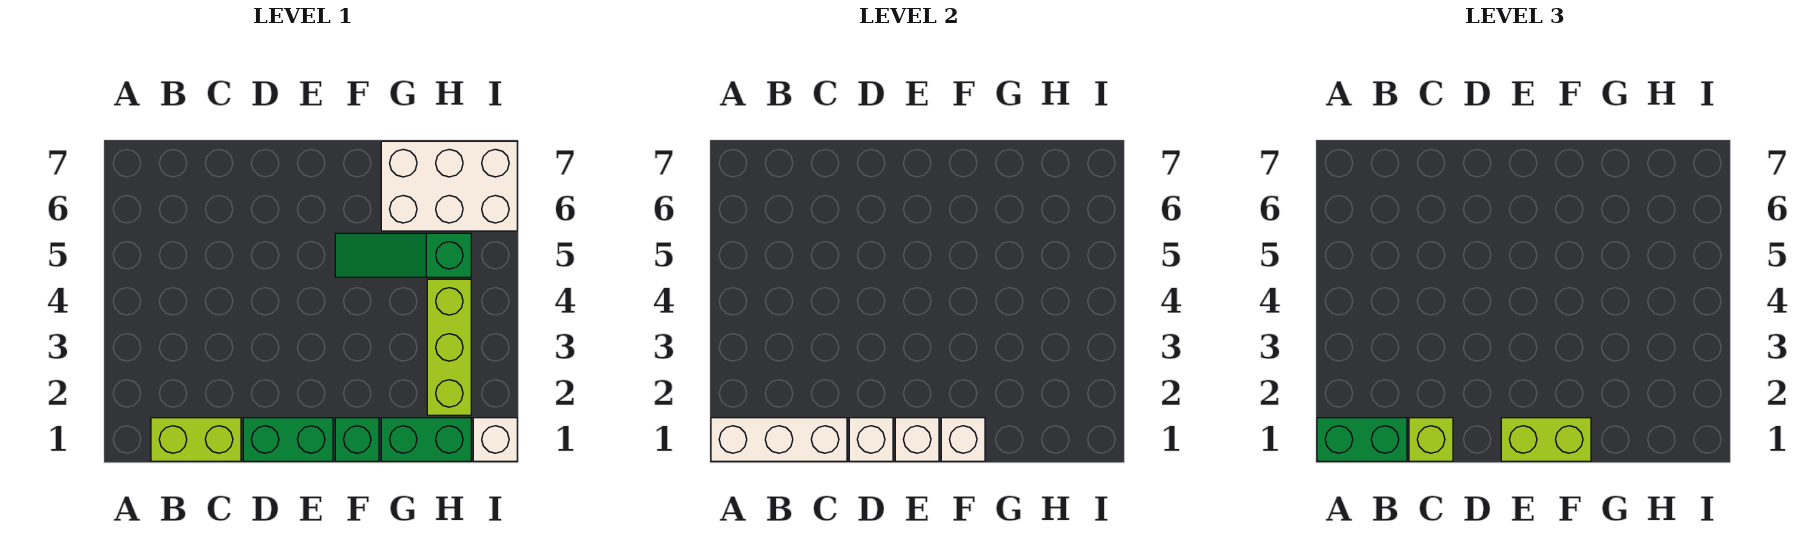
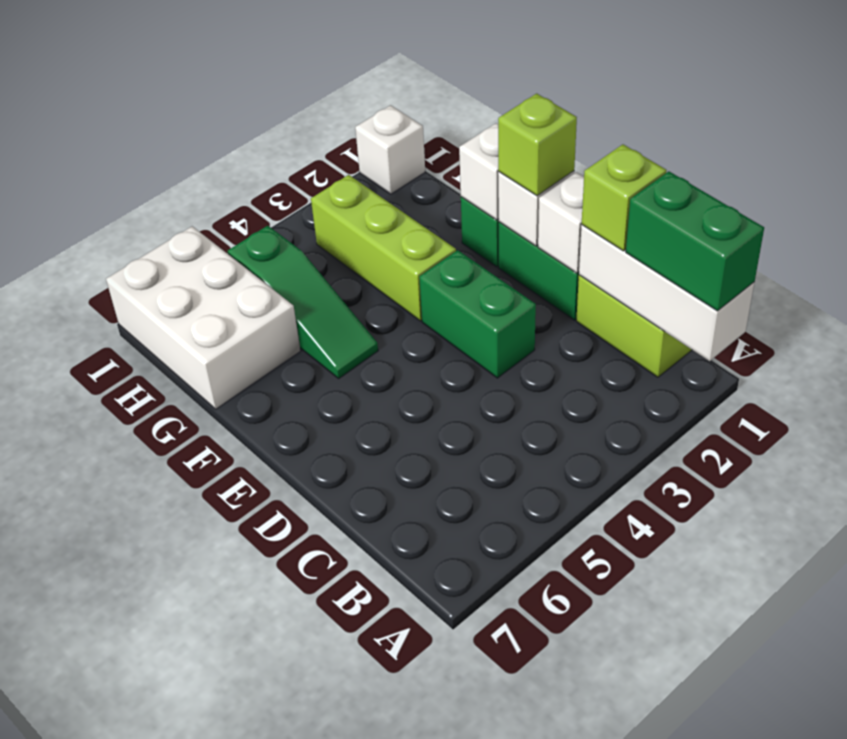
lime 1x2 brick [1501,418,1591,461] -> lime 1x1 brick [498,93,577,196]
green 1x2 brick [381,418,471,461] -> green 1x2 brick moved to [419,250,536,378]
lime 1x3 brick [427,279,471,415] -> lime 1x3 brick turned to [311,175,456,321]

